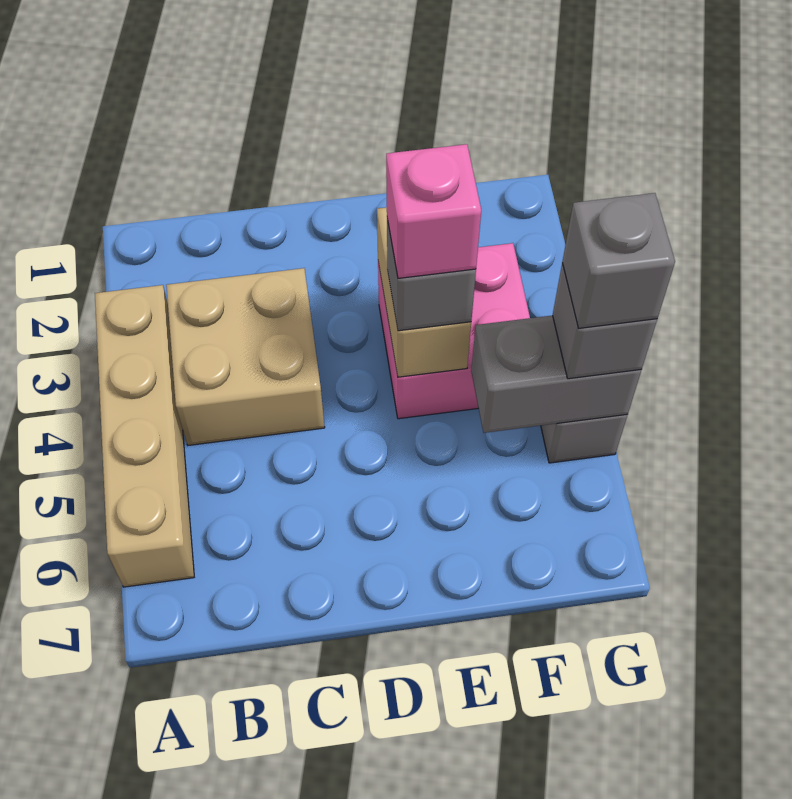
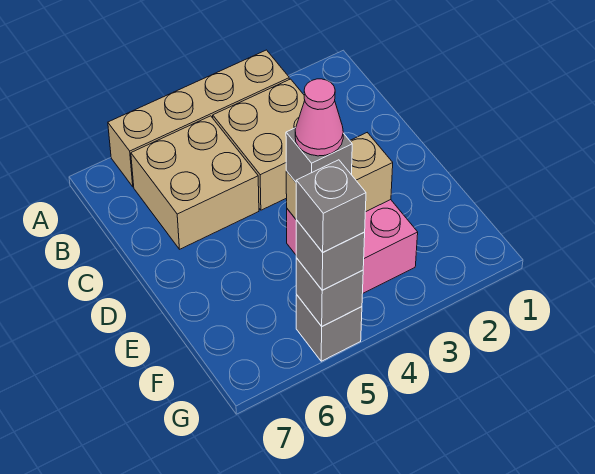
none -> tan 2x2 brick [131,116,259,249]
pink 1x1 brick [386,144,481,278] -> pink 1x1 cone [295,79,343,156]
grey 1x2 brick [471,315,642,433] -> grey 1x1 brick [296,258,363,326]

